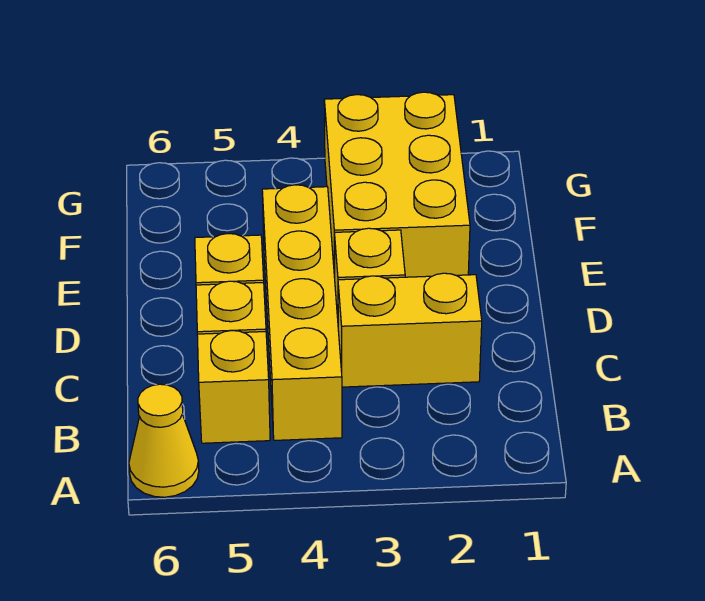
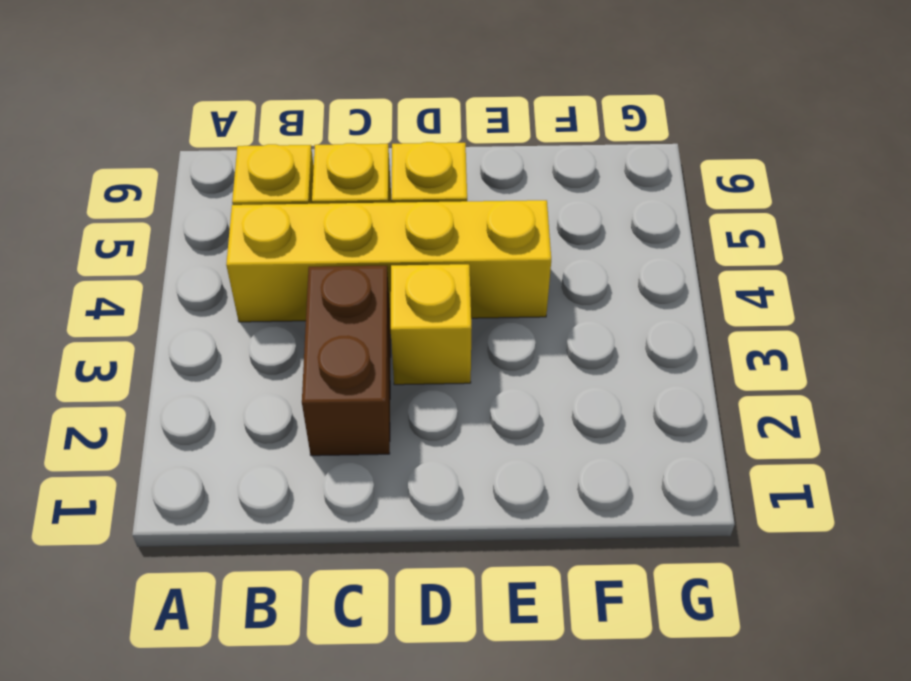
yellow 1x1 cone [129,384,199,497] -> none
yellow 1x2 brick [338,273,482,387] -> brown 1x2 brick [302,265,391,456]
yellow 2x3 brick [324,92,470,277] -> none

